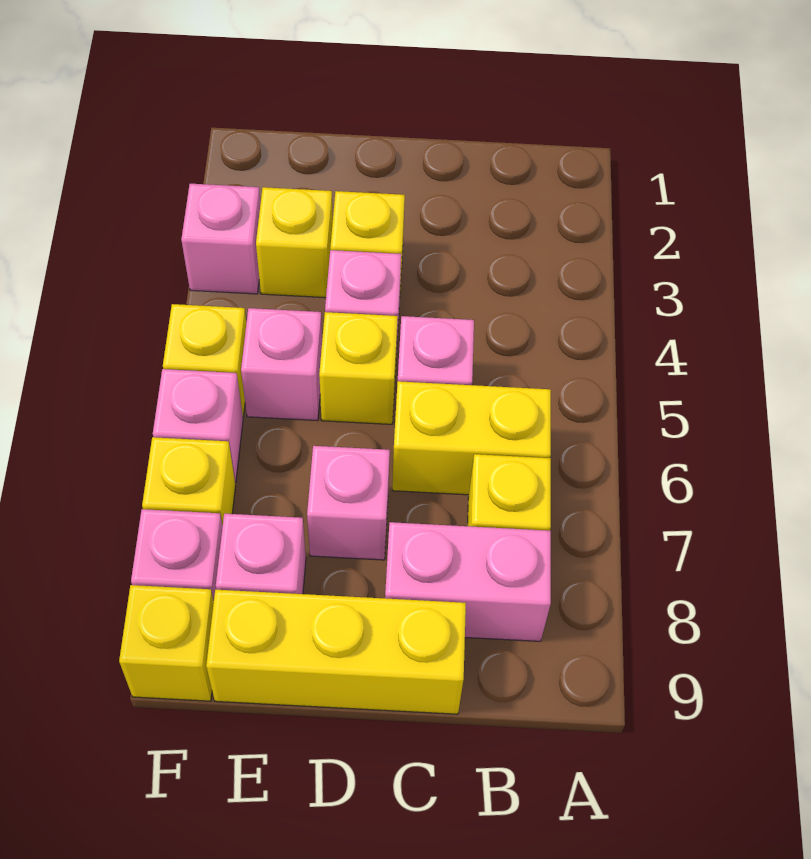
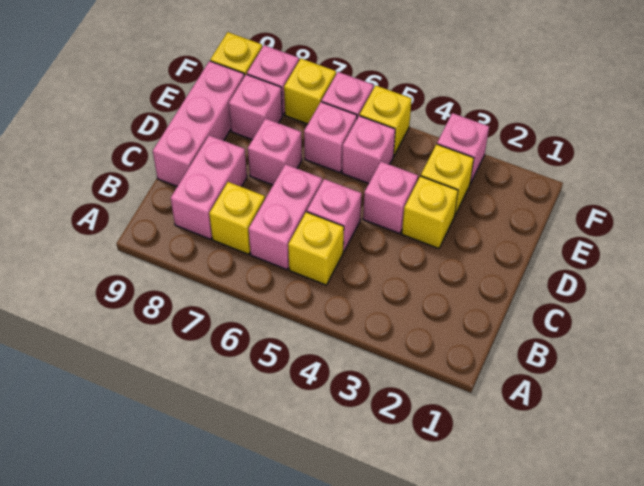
yellow 1x2 brick [392,381,551,495] -> pink 1x2 brick [249,164,322,270]
yellow 1x3 brick [206,590,466,714] -> pink 1x3 brick [153,61,244,186]
yellow 1x1 brick [319,312,398,424] -> yellow 1x1 brick moved to [288,212,344,285]
none -> pink 1x1 brick [304,102,357,173]

